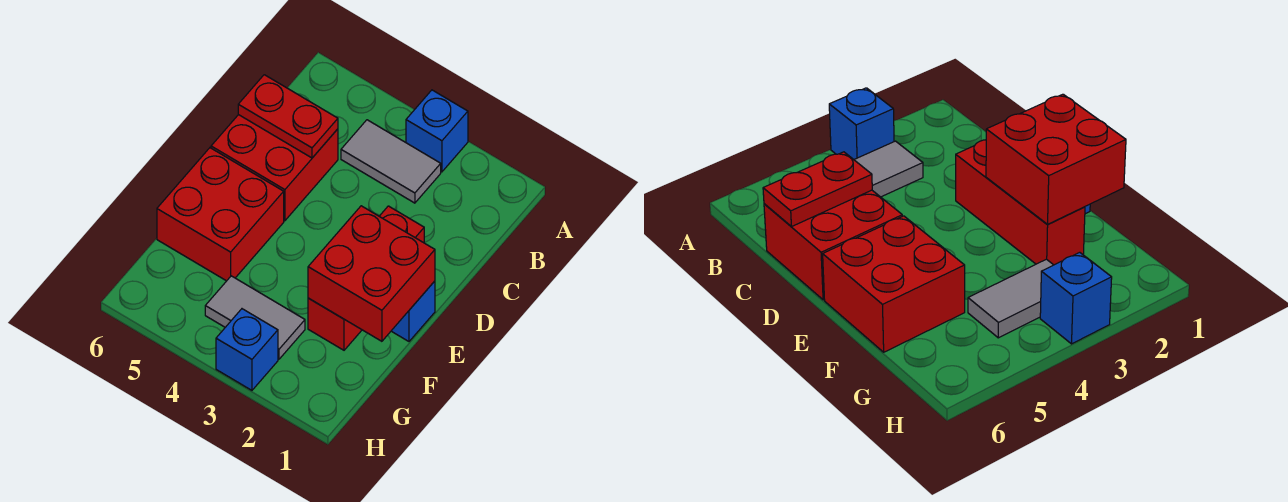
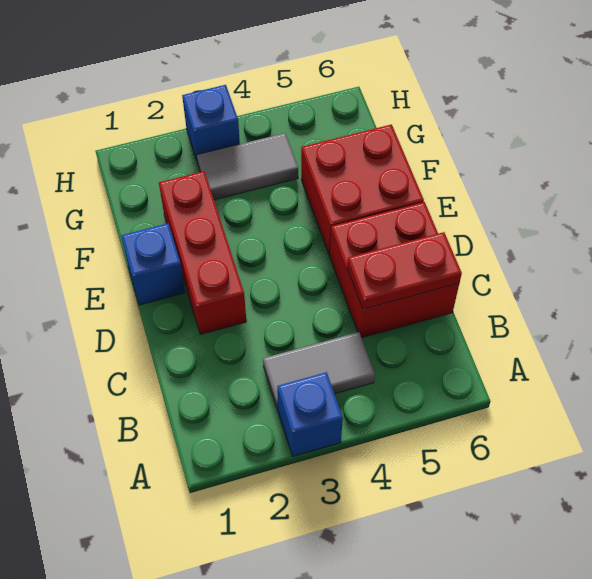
red 2x2 brick [308,206,435,341] -> none

